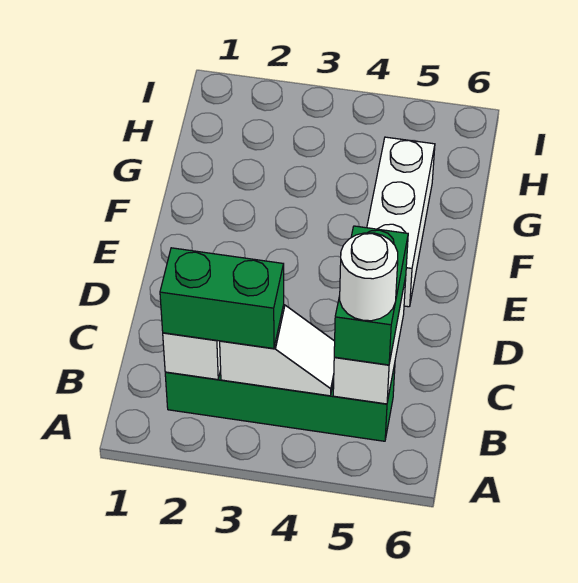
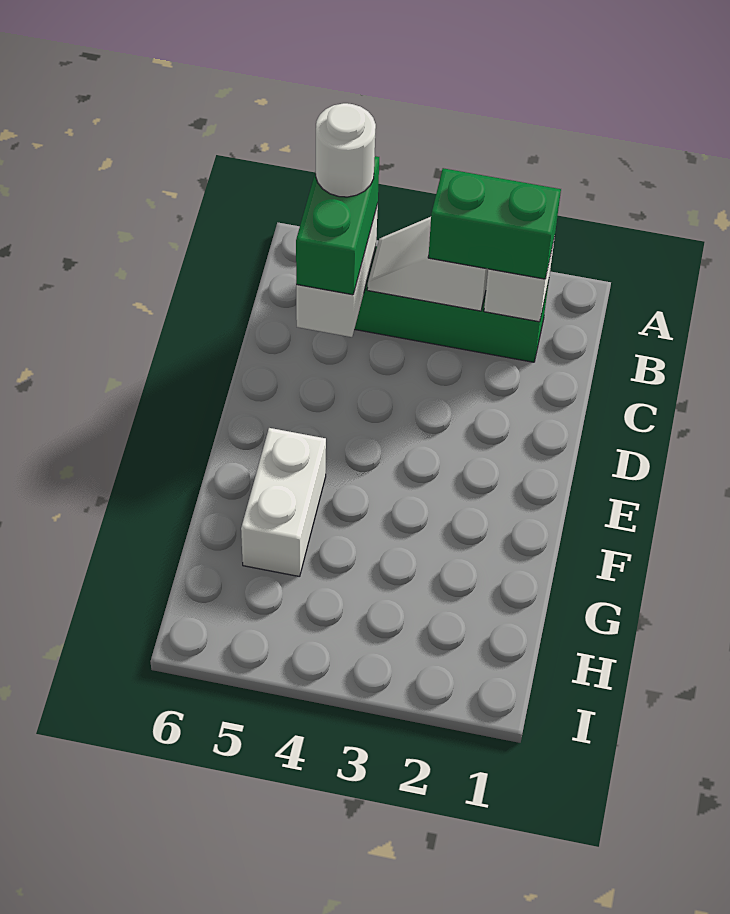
white 1x3 brick [367,137,435,307] -> white 1x2 brick [241,428,326,577]

